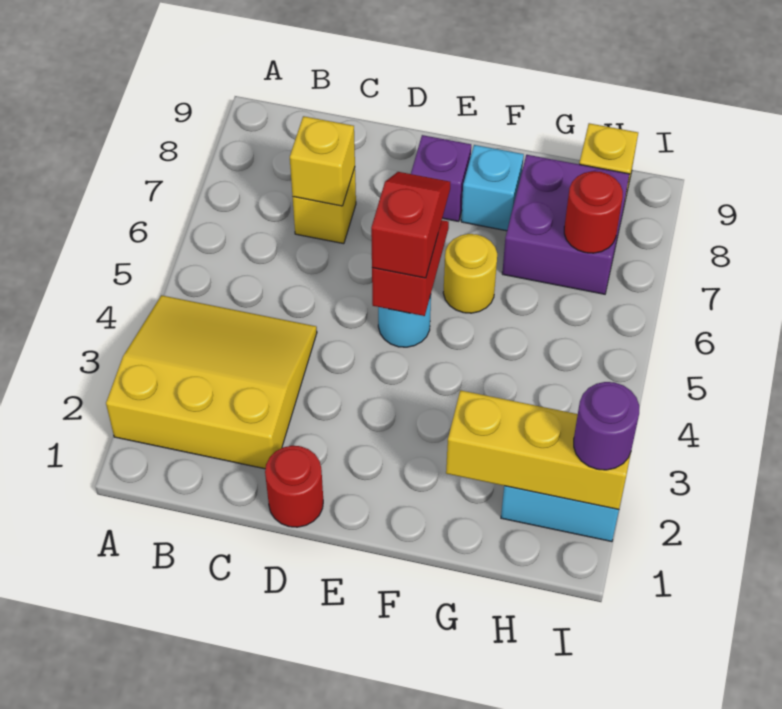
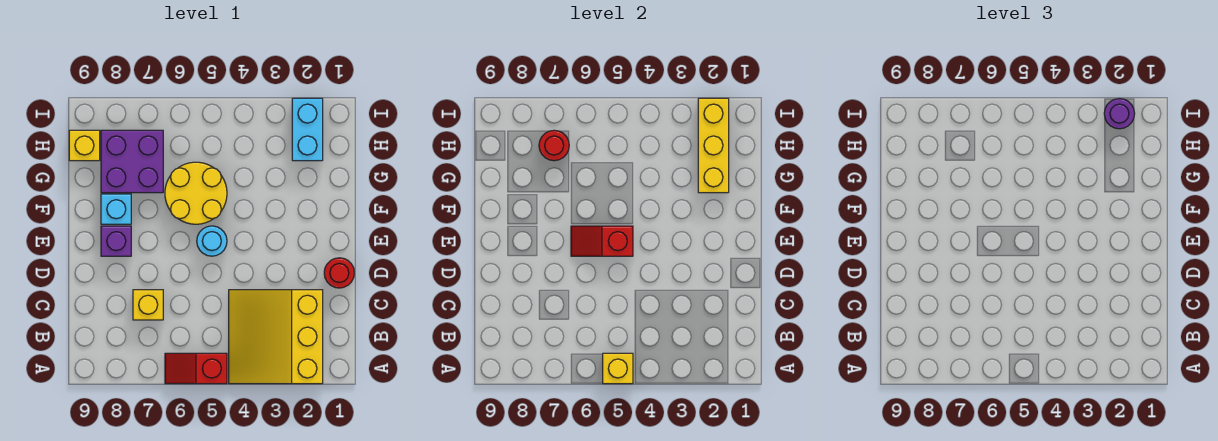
yellow 1x1 brick [290,116,355,206] -> yellow 1x1 brick moved to [603,353,633,384]
red 1x2 slope [371,172,450,278] -> red 1x2 slope moved to [165,353,227,384]
yellow 1x1 round brick [443,234,497,313] -> yellow 2x2 round brick [165,162,227,224]

